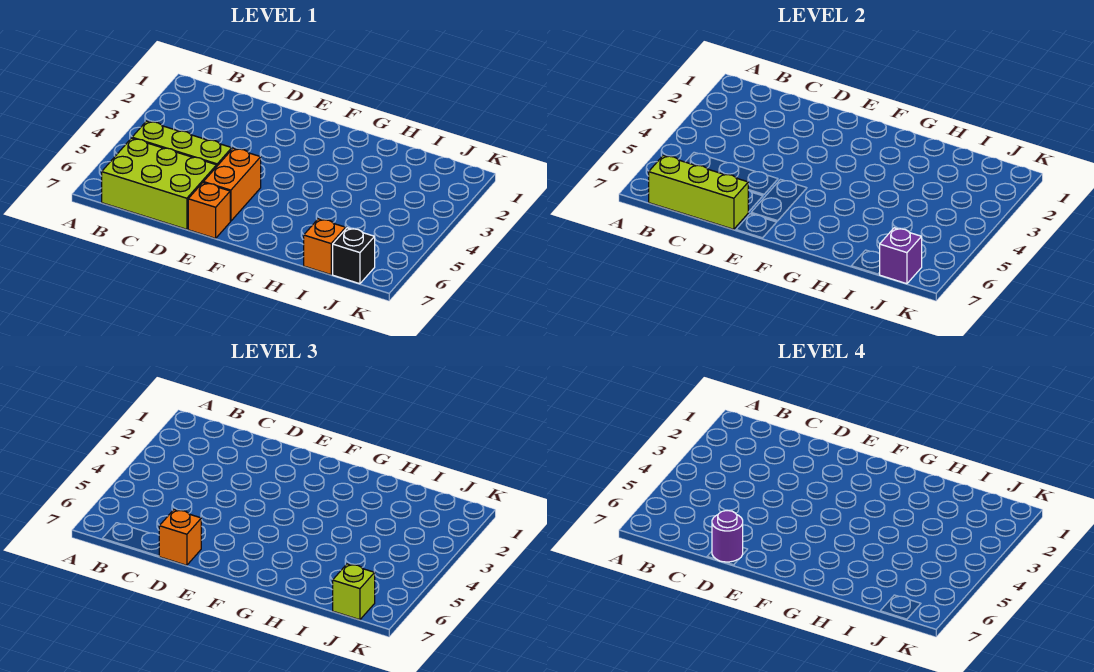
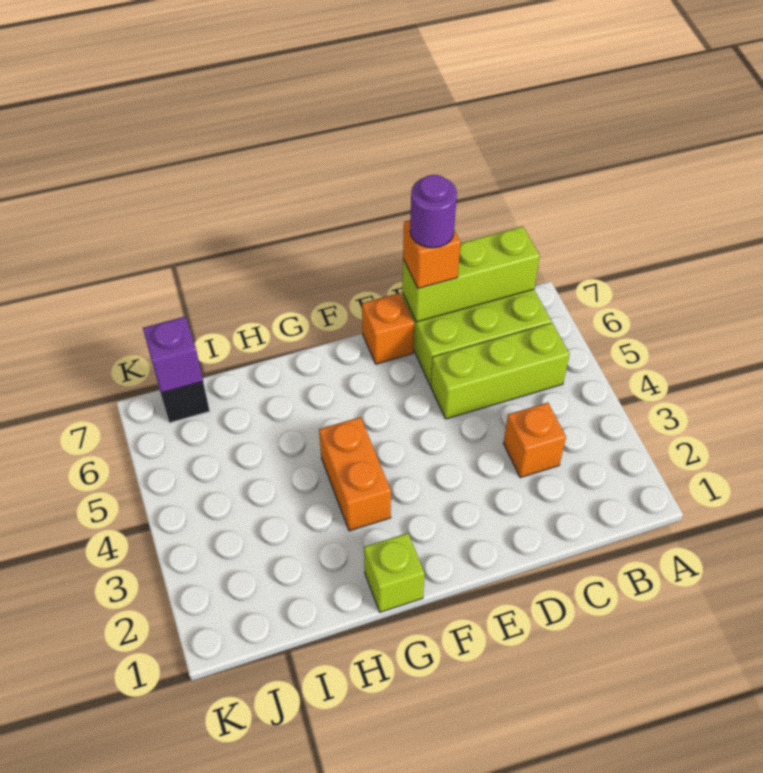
orange 1x2 brick [203,148,261,221] -> orange 1x2 brick moved to [319,417,391,531]
orange 1x1 brick [304,219,346,275] -> orange 1x1 brick moved to [503,403,566,478]
lime 1x1 brick [333,564,375,620] -> lime 1x1 brick moved to [364,533,425,612]

